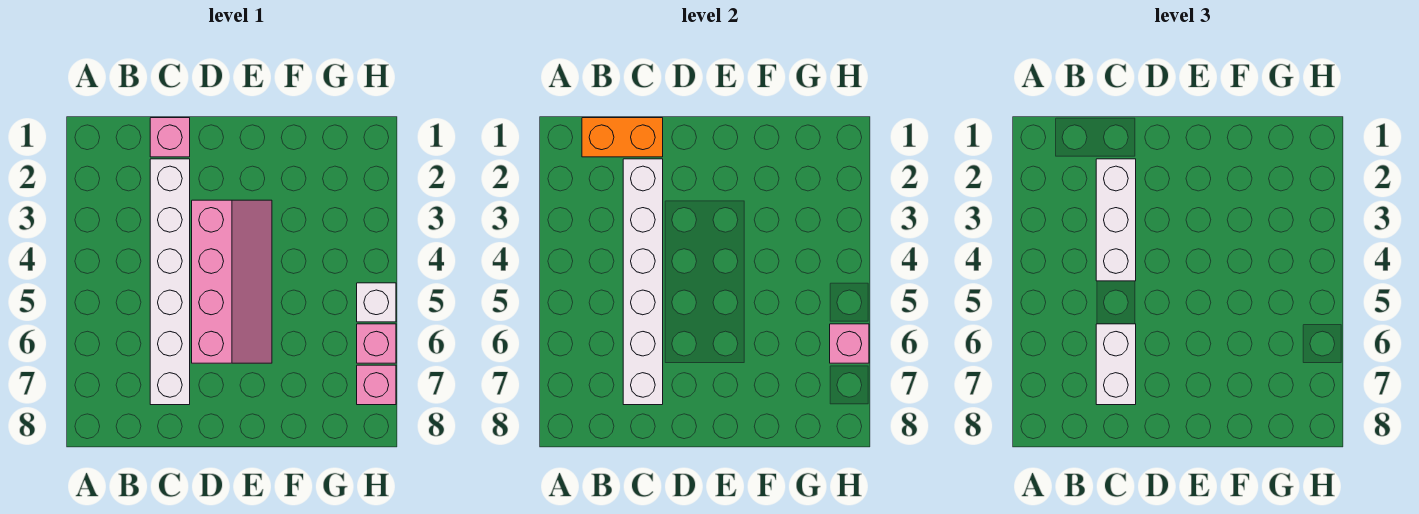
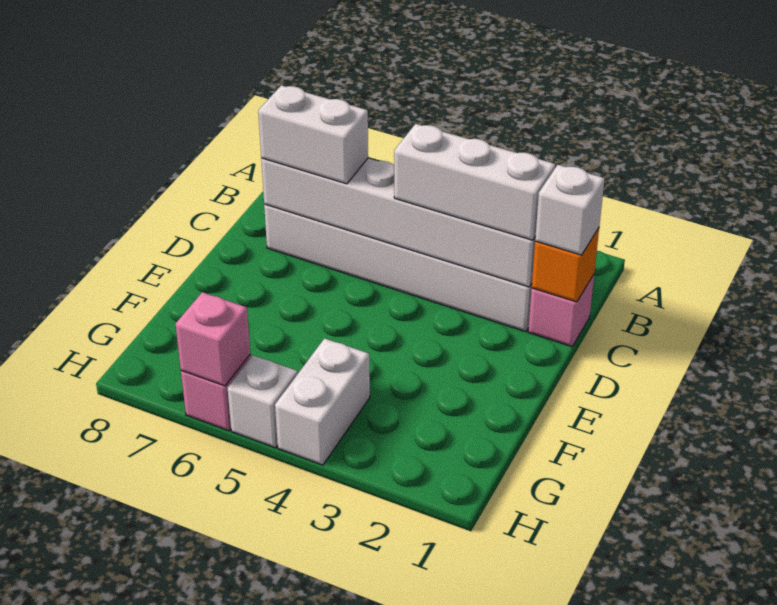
orange 1x2 brick [582,118,663,157] -> orange 1x1 brick [532,228,599,302]
none -> white 1x1 brick [535,165,605,255]
pink 2x4 slope [192,200,272,363] -> none
none -> white 1x2 brick [275,338,370,465]
pink 1x1 brick [357,365,396,405] -> none

